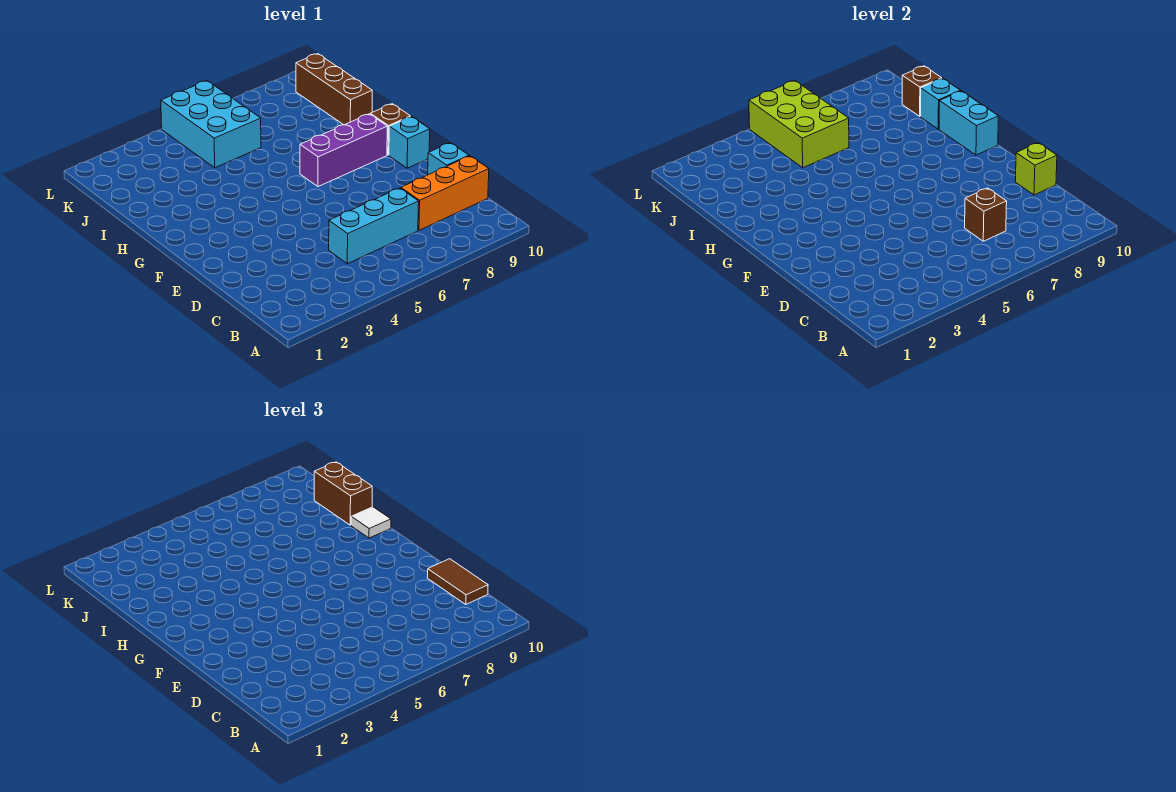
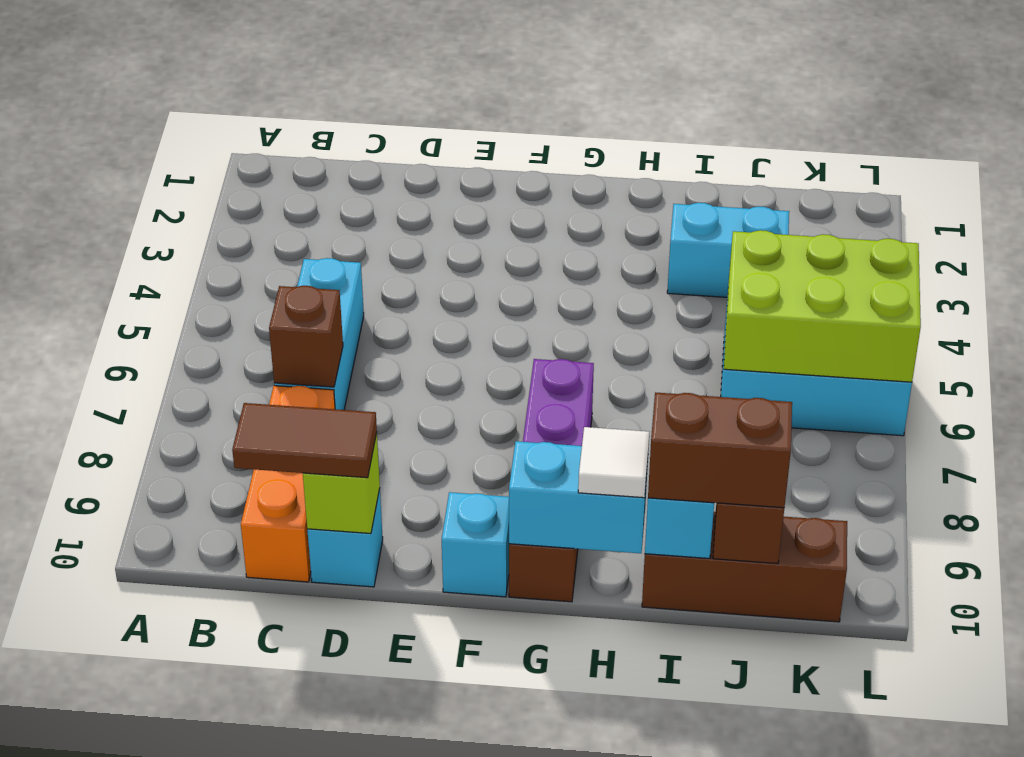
none -> cyan 1x2 brick [667,203,789,297]

